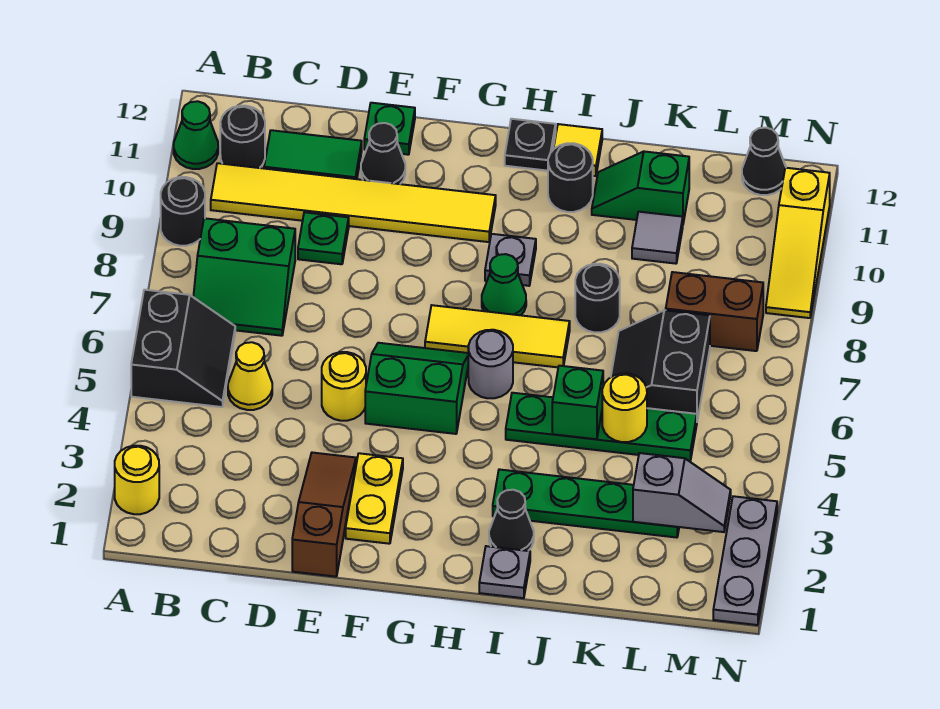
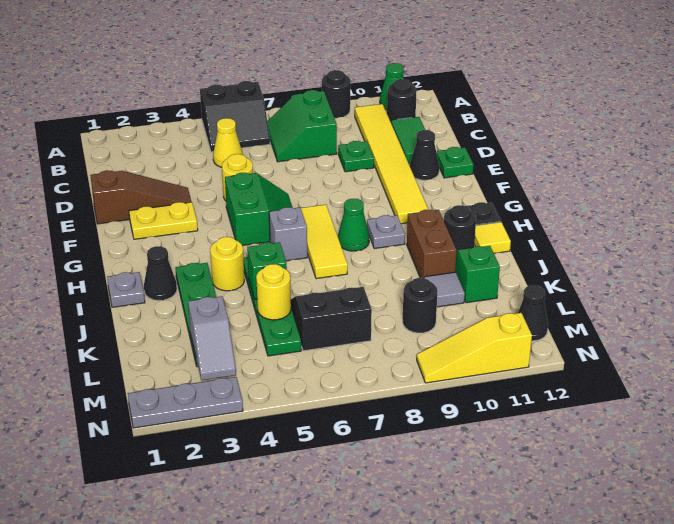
yellow 1x1 round brick [115,446,159,514] -> yellow 1x1 round brick moved to [210,237,244,291]
grey 1x1 round brick [468,330,513,398] -> grey 1x1 brick [269,207,307,261]
black 1x1 round brick [575,264,620,332] -> black 1x1 round brick moved to [403,278,438,333]
brown 1x2 brick [666,272,763,351] -> brown 1x2 brick moved to [407,210,457,278]

